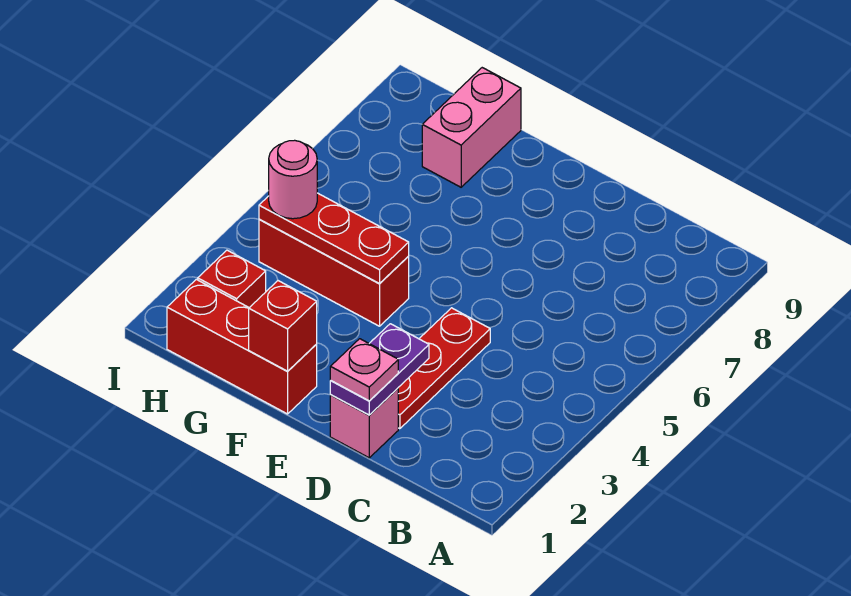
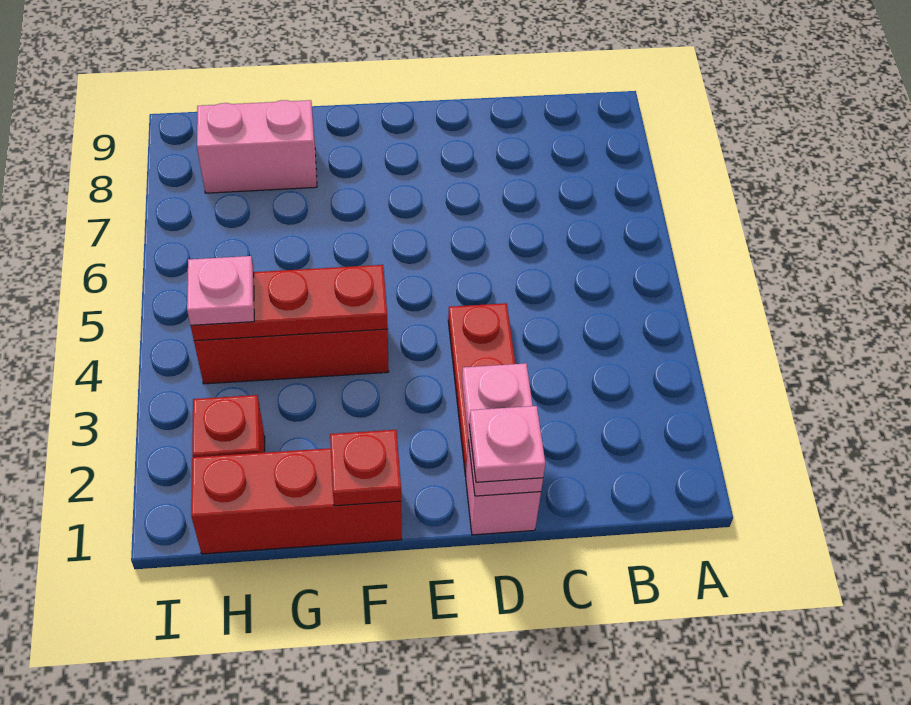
purple 1x2 plate [330,324,429,415] -> pink 1x2 plate [462,363,543,496]
red 1x1 brick [249,281,317,371] -> red 1x1 plate [330,430,401,506]
pink 1x2 brick [422,68,521,187] -> pink 1x2 brick turned to [197,100,317,193]
pink 1x1 round brick [269,140,317,219] -> pink 1x1 plate [187,256,254,325]

